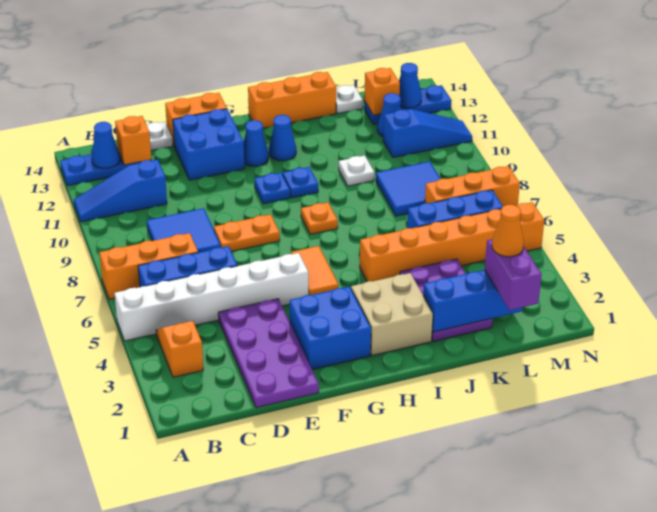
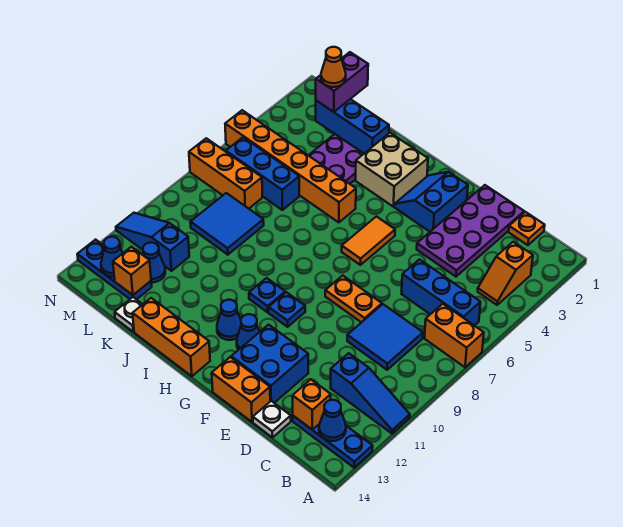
white 1x6 brick [115,253,308,341] -> none
orange 1x3 brick [99,233,198,299] -> orange 1x2 brick [425,304,484,367]
blue 2x2 brick [290,287,371,370] -> blue 2x2 slope [394,172,468,232]
orange 1x1 plate [301,202,338,235] -> orange 1x1 plate moved to [509,212,545,245]
white 1x1 plate [339,156,374,186] -> none

